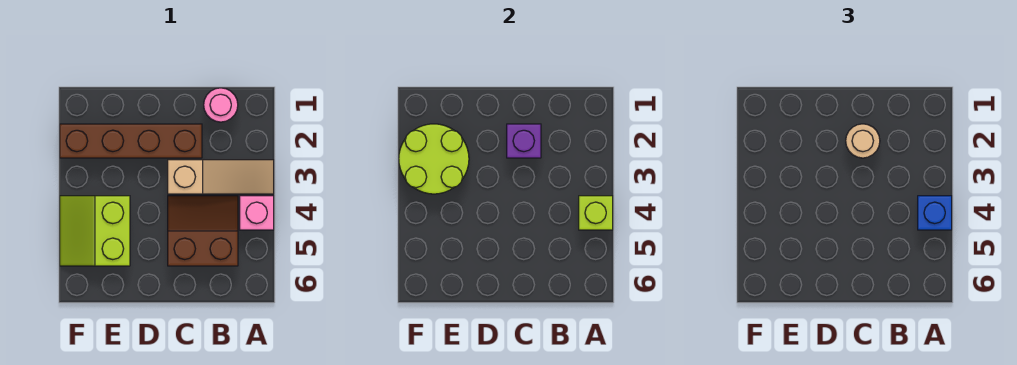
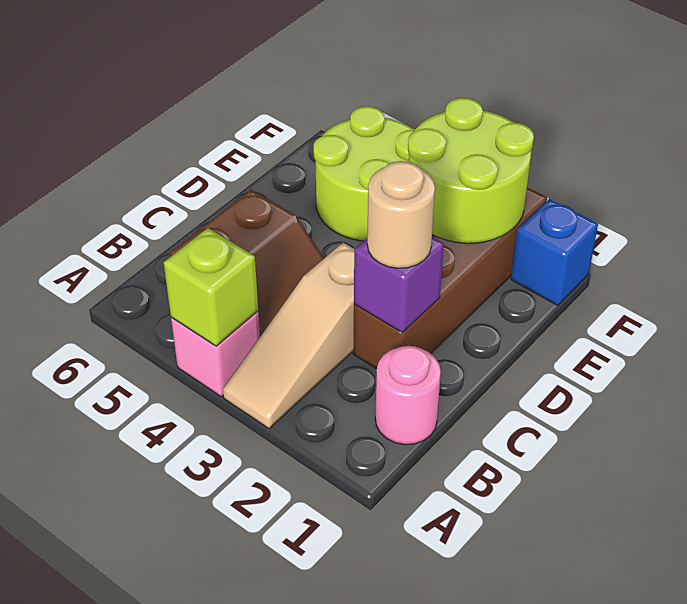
blue 1x1 brick [918,196,952,230] -> blue 1x1 brick moved to [511,199,598,305]
lime 2x2 slope [60,196,130,266] -> lime 2x2 round brick [314,106,415,241]

